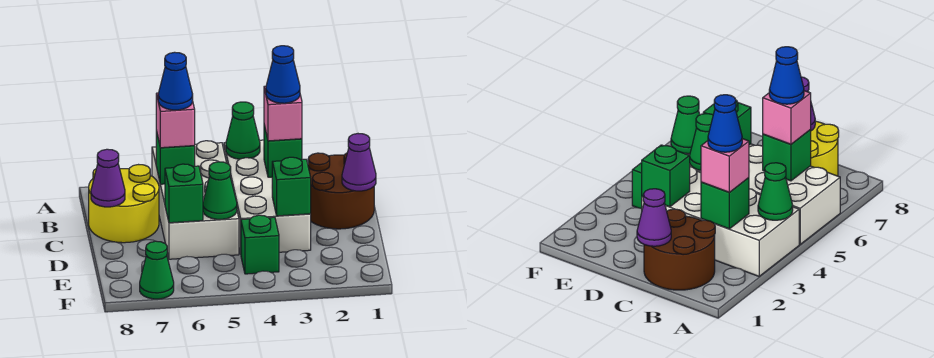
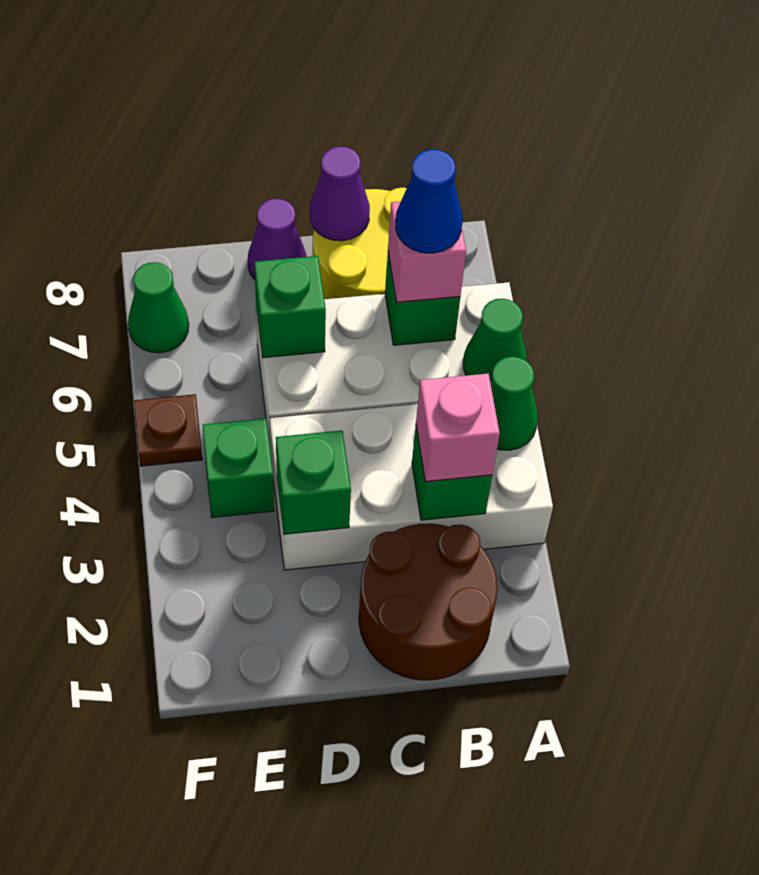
blue 1x1 cone [266,46,300,103] -> none
purple 1x1 cone [342,134,376,191] -> purple 1x1 cone moved to [248,198,306,280]
green 1x1 cone [203,162,237,219] -> green 1x1 cone moved to [463,298,526,381]
none -> brown 1x1 plate [134,394,202,466]

